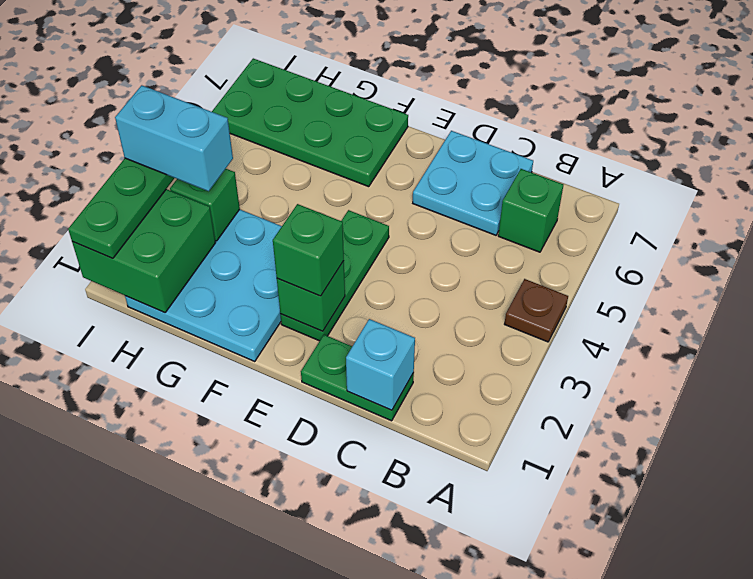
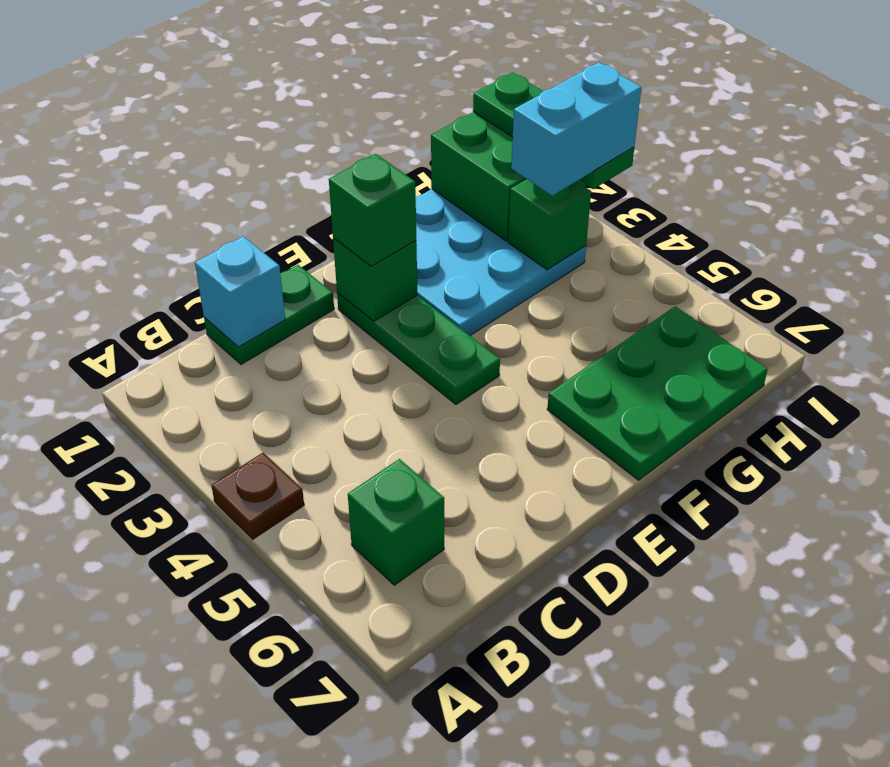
cyan 2x2 plate [413,131,533,235] -> none
green 2x4 plate [212,58,408,187] -> green 2x3 plate [547,306,768,480]

